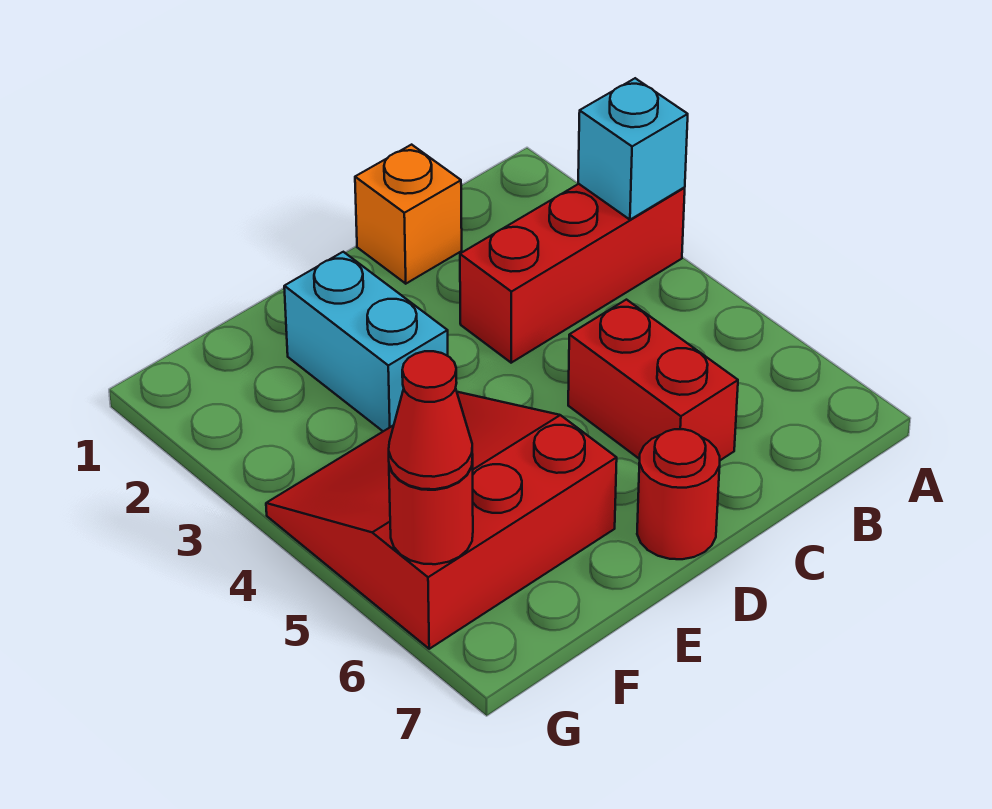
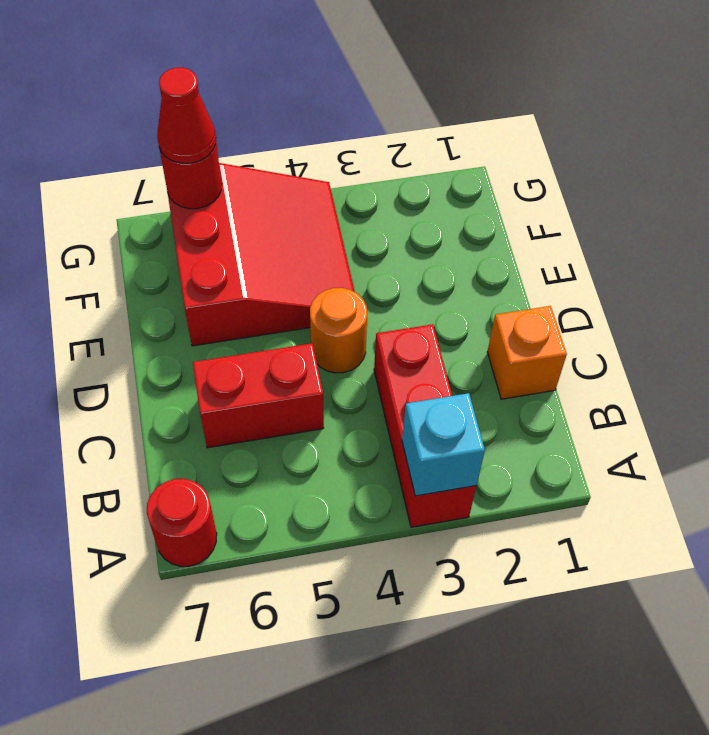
none -> orange 1x1 round brick [310,288,367,373]
red 1x1 round brick [637,429,720,559] -> red 1x1 round brick moved to [147,479,217,566]
cyan 1x2 brick [284,252,448,431] -> none

